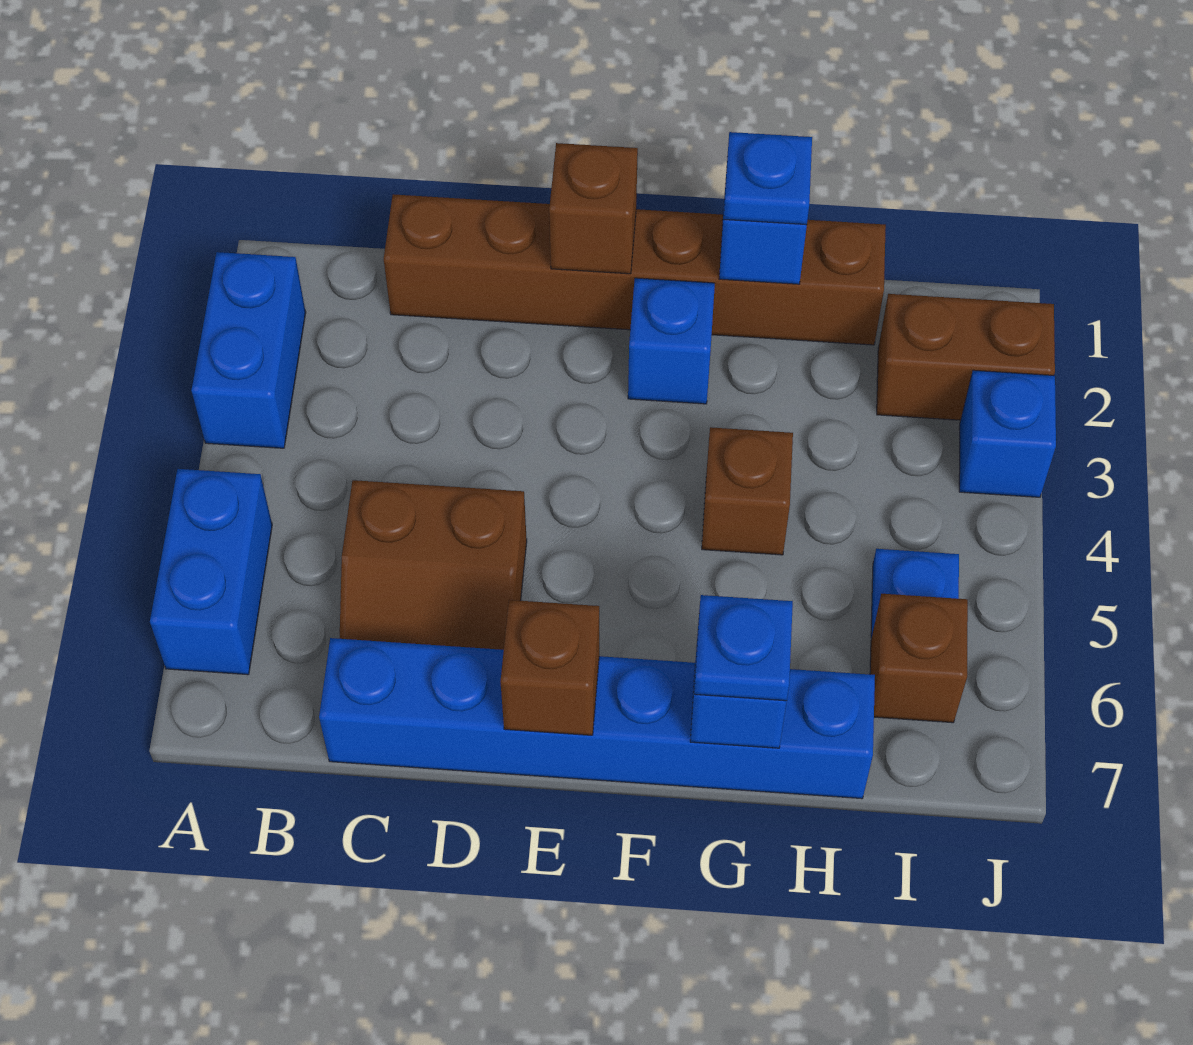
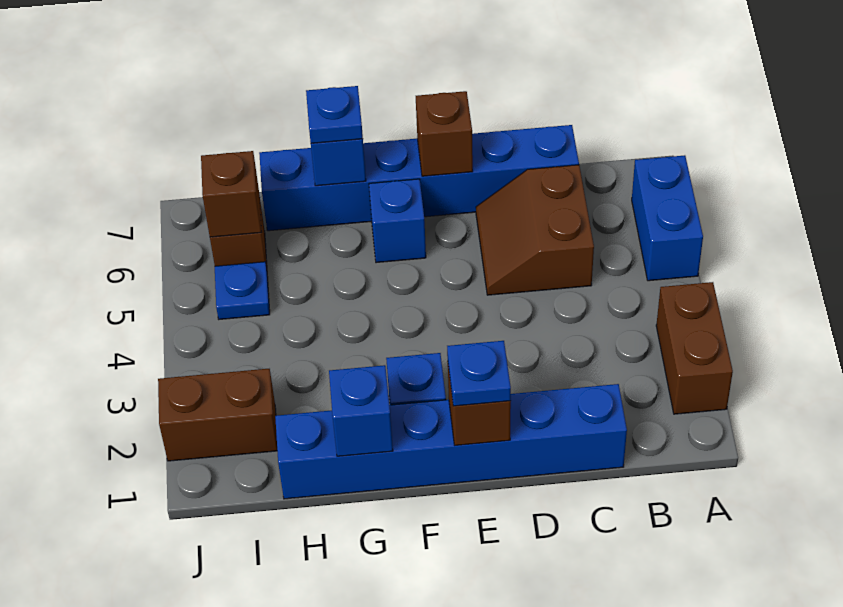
blue 1x2 brick [191,252,306,448] -> brown 1x2 brick [656,282,733,414]
brown 1x6 brick [384,194,886,345] -> blue 1x6 brick [275,384,627,499]
brown 2x2 slope [340,480,527,650] -> brown 2x2 slope turned to [476,165,594,295]
blue 1x1 plate [724,132,812,225] -> blue 1x1 plate moved to [447,341,511,406]
brown 1x1 brick [702,427,793,555] -> brown 1x1 brick moved to [201,151,262,237]
blue 1x1 brick [959,370,1056,497] -> blue 1x1 brick moved to [369,179,426,263]

